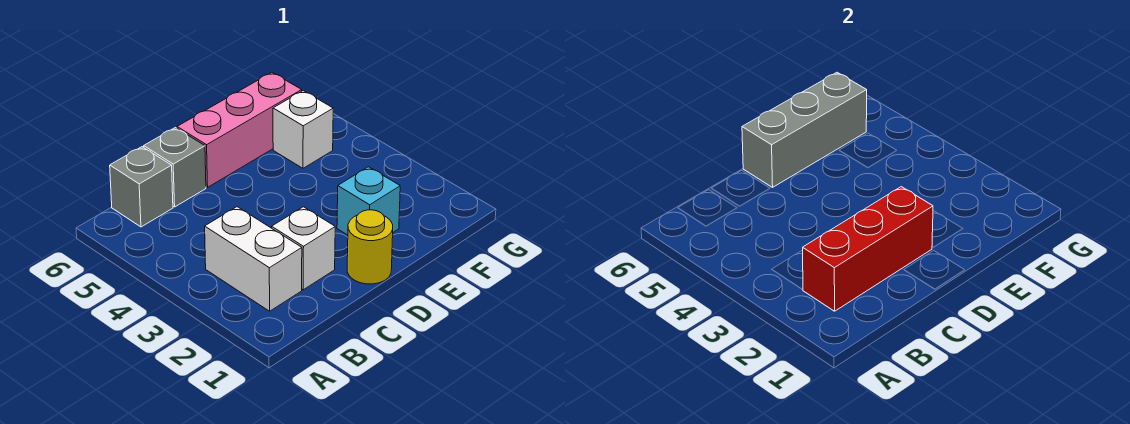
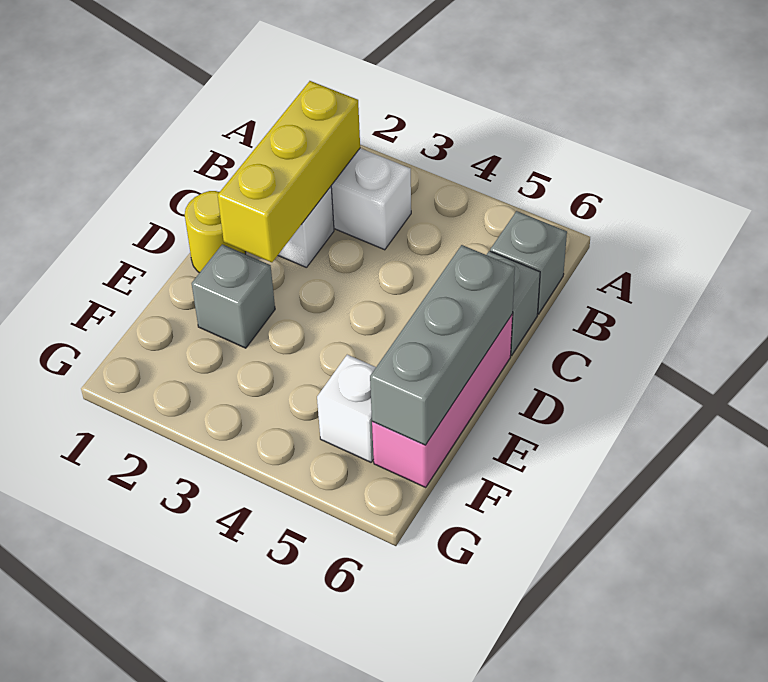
red 1x3 brick [803,187,933,311] -> yellow 1x3 brick [218,81,360,262]
cyan 1x1 brick [337,167,400,235] -> grey 1x1 brick [192,244,275,348]

